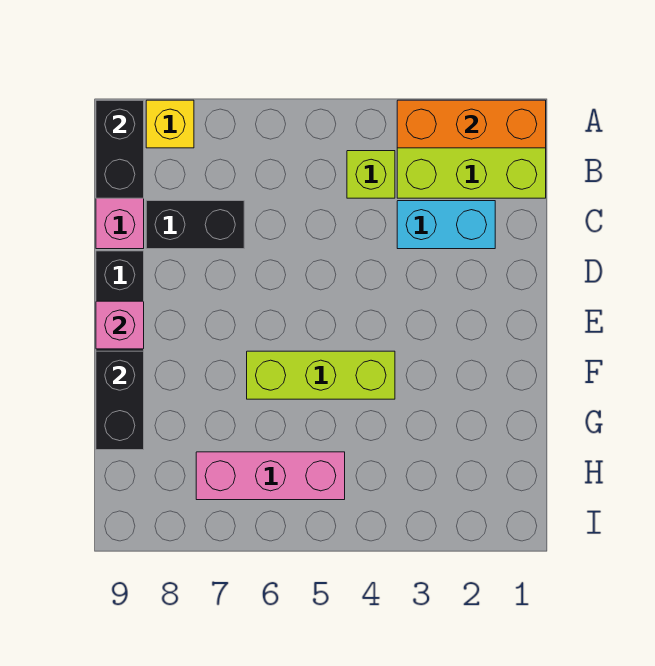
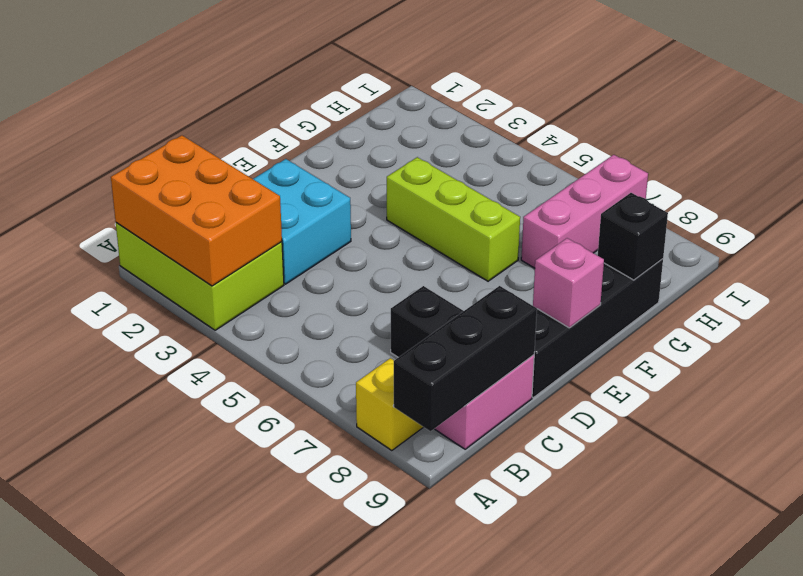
orange 1x3 brick [397,100,546,148] -> orange 2x3 brick [111,135,282,286]
black 1x2 brick [96,100,144,198] -> black 1x3 brick [394,286,537,431]
lime 1x1 brick [347,151,395,198] -> none
cyan 1x2 brick [397,201,495,249] -> cyan 2x2 brick [253,159,351,284]
black 1x2 brick [96,351,144,450] -> black 1x1 brick [598,193,668,280]
pink 1x3 brick [196,452,345,500] -> pink 1x3 brick turned to [521,155,648,268]

